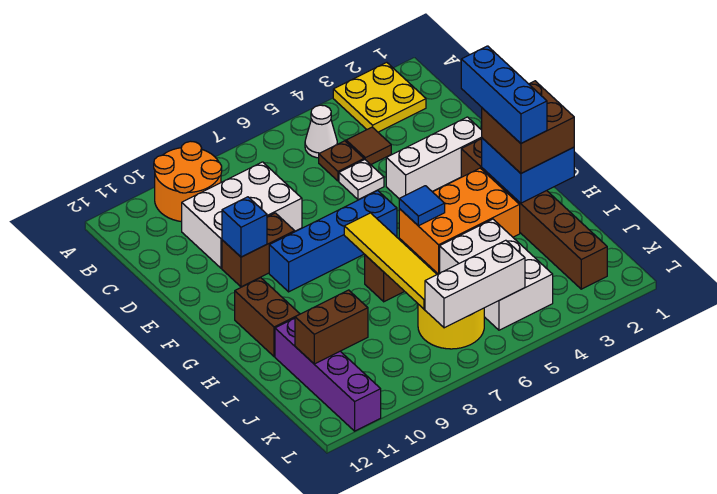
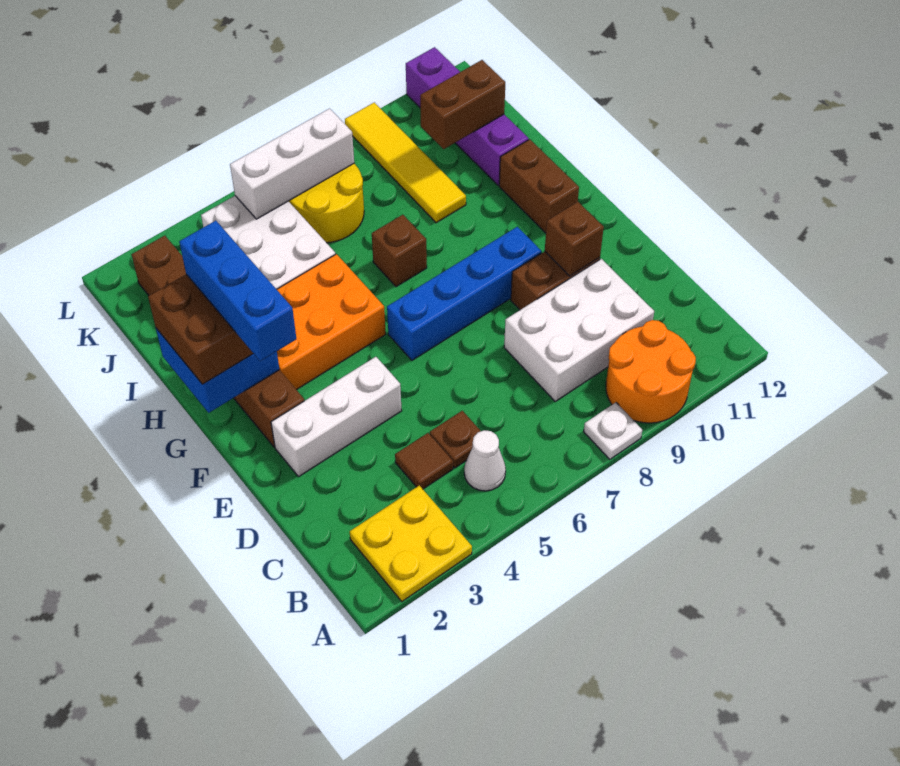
white 1x1 plate [339,160,384,200] -> white 1x1 plate moved to [584,402,642,459]
blue 1x1 brick [222,197,267,257] -> brown 1x1 brick [545,202,604,276]
blue 1x1 tile [399,186,445,226] -> none
yellow 1x4 tile [344,213,437,309] -> yellow 1x4 tile moved to [345,103,466,223]

